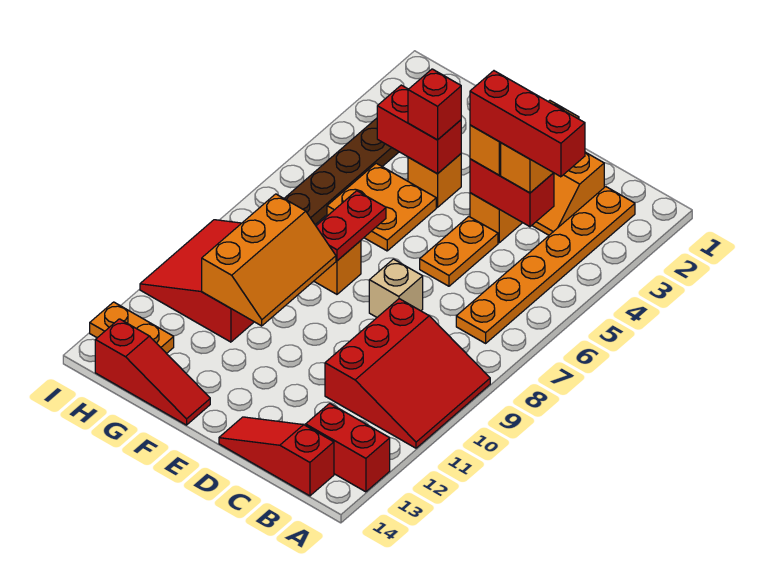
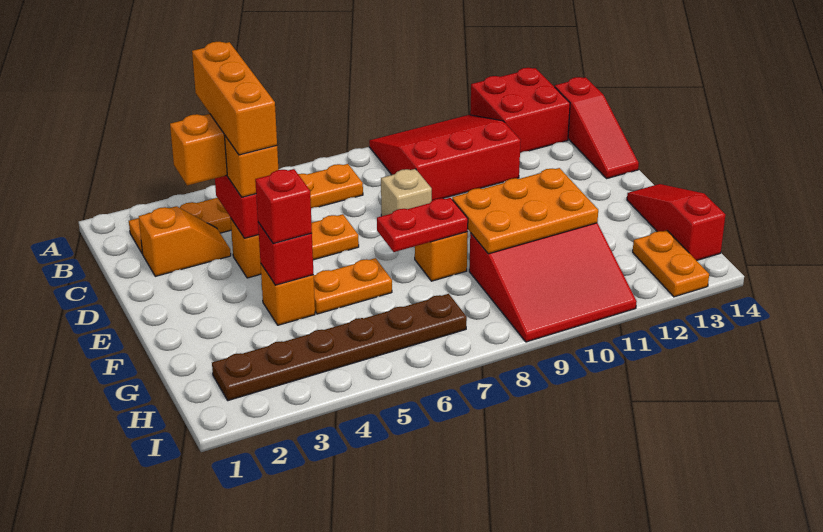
red 1x2 brick [306,403,390,492] -> red 2x2 brick [470,68,570,153]
red 1x3 brick [470,71,585,177] -> orange 1x3 brick [192,42,277,155]
red 1x2 brick [377,85,461,174] -> red 1x1 brick [258,222,314,285]
orange 2x2 plate [327,163,436,251] -> orange 1x2 plate [314,258,392,314]
orange 2x3 slope [202,194,336,326] -> orange 2x3 plate [452,168,598,254]

